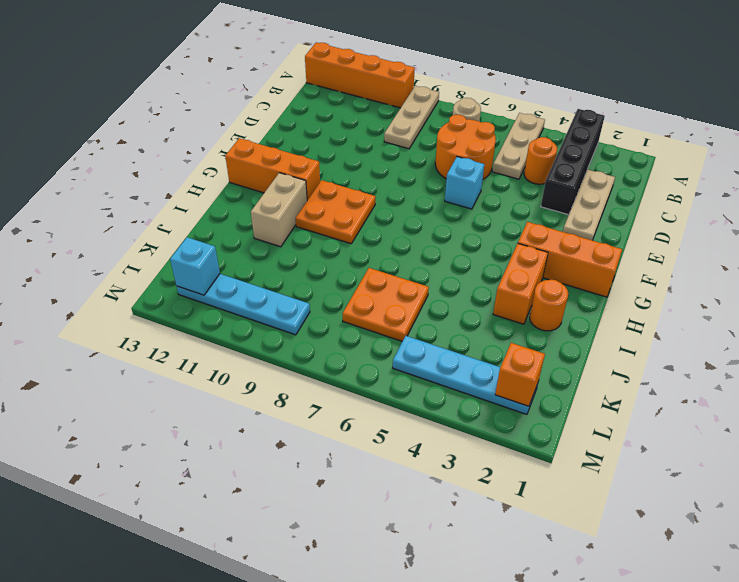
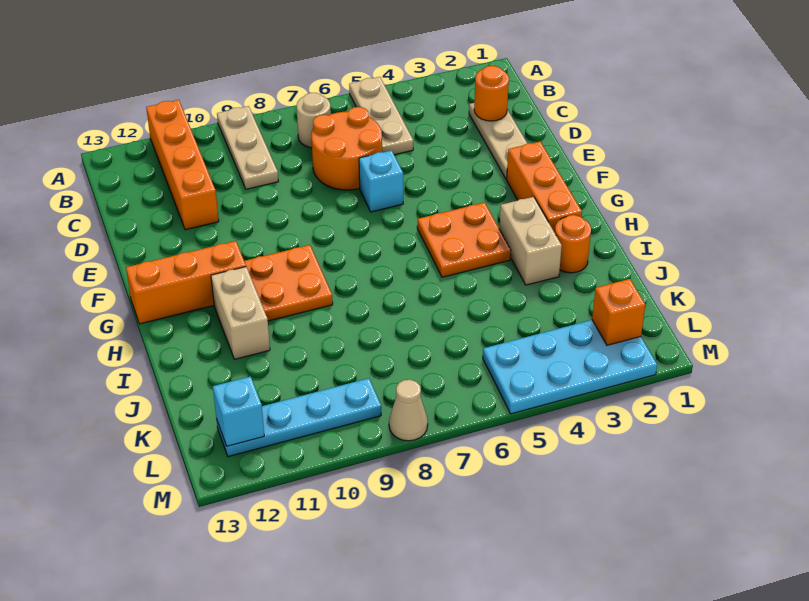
black 1x4 brick [541,109,605,215] -> none
orange 1x4 brick [305,42,415,108] -> orange 1x4 brick turned to [146,100,219,230]
orange 1x1 round brick [524,137,557,184] -> orange 1x1 round brick moved to [474,66,509,121]
orange 1x3 brick [518,222,622,297] -> orange 1x3 brick turned to [507,142,582,233]
orange 1x2 brick [493,243,548,324] -> tan 1x2 brick [500,197,562,285]
orange 2x2 plate [343,268,429,341] -> orange 2x2 plate moved to [417,202,511,277]
cyan 1x4 plate [393,336,538,414] -> cyan 2x4 plate [483,320,657,414]
none -> tan 1x1 cone [389,380,428,441]

